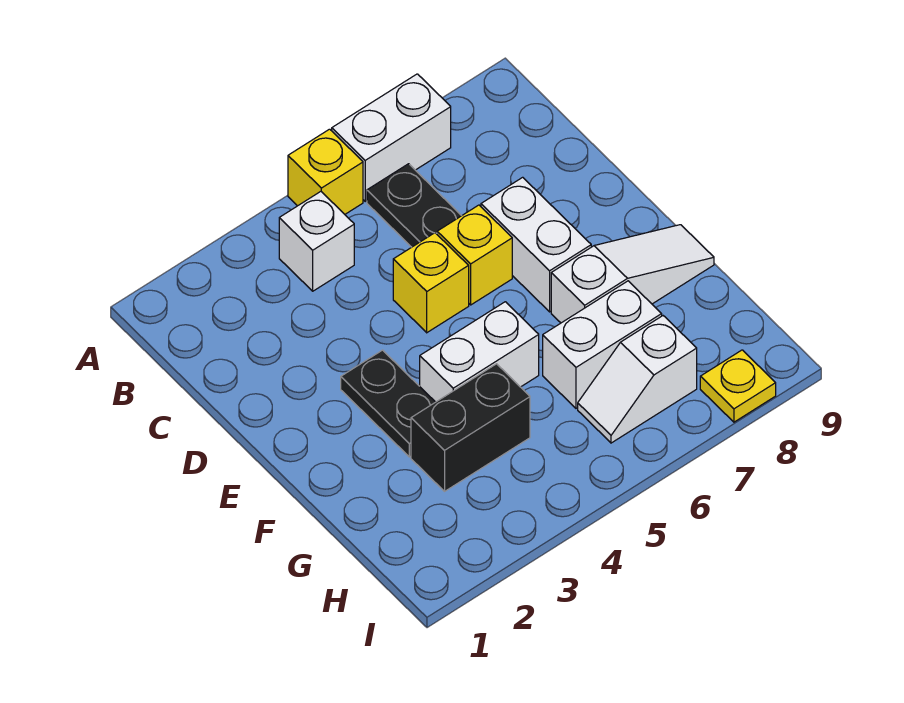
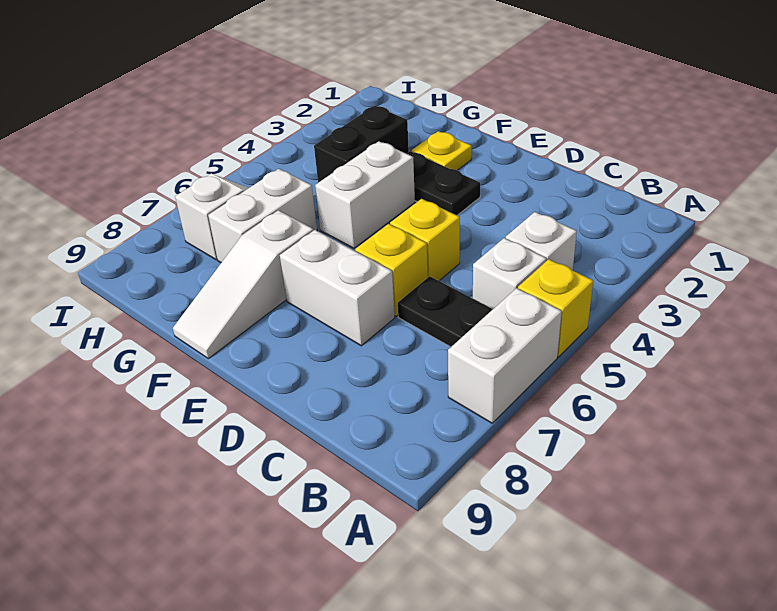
none -> white 1x1 brick [473,238,546,309]
yellow 1x1 plate [700,350,776,422] -> yellow 1x1 plate moved to [412,131,472,170]

